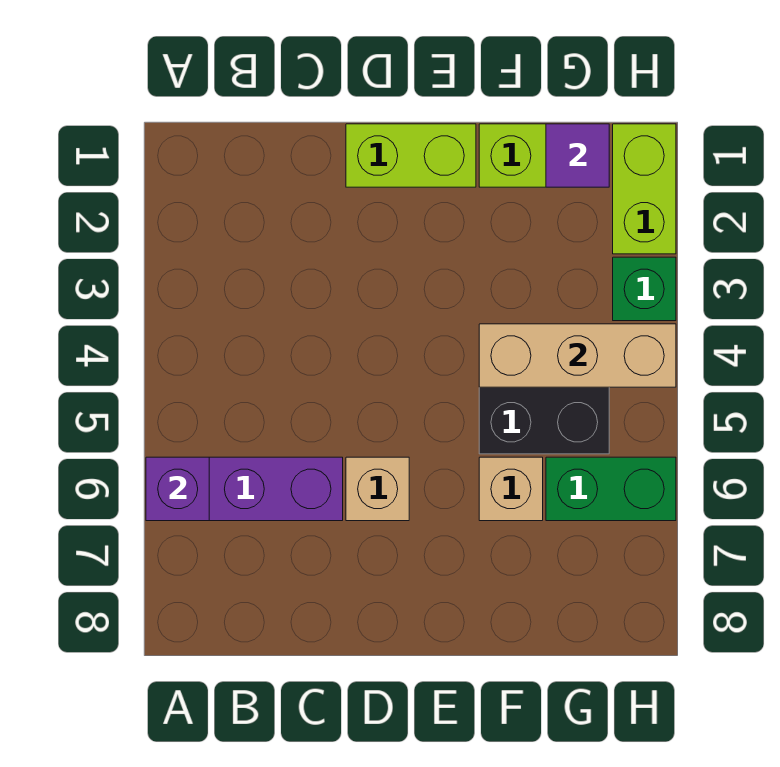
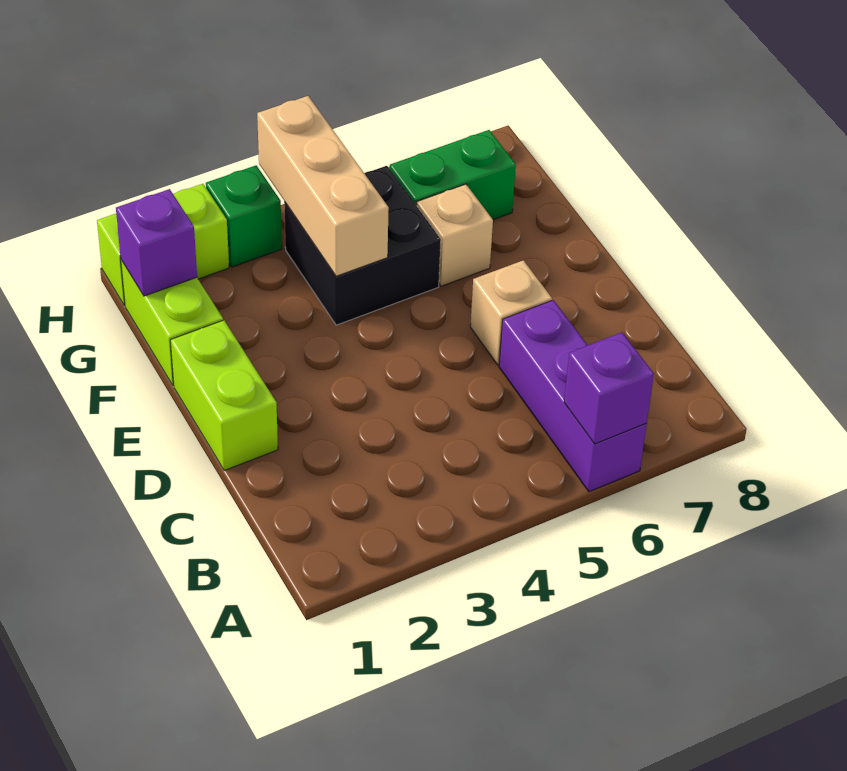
purple 1x1 tile [546,124,609,187] -> purple 1x1 brick [116,189,197,296]
green 1x2 brick [546,457,676,521] -> green 1x2 brick turned to [389,130,516,220]

